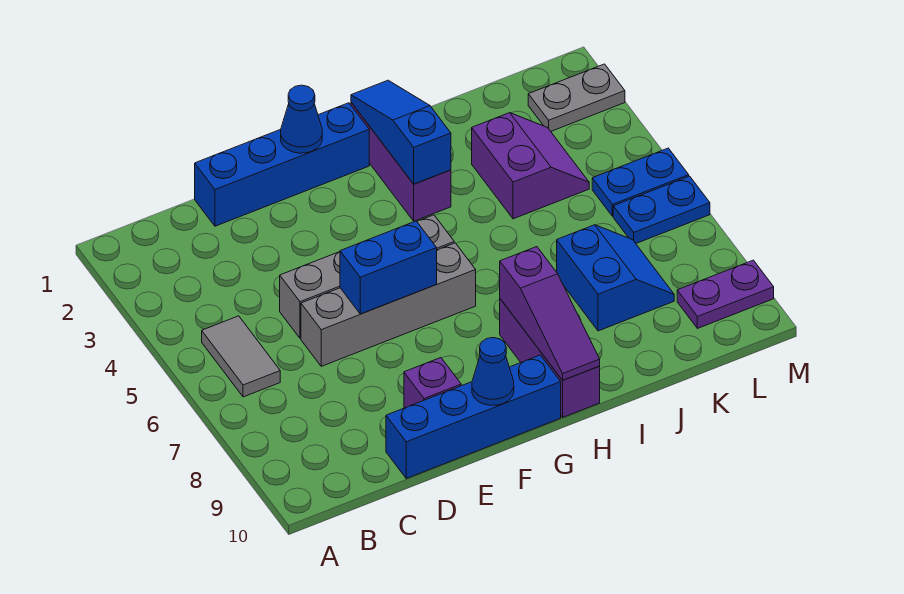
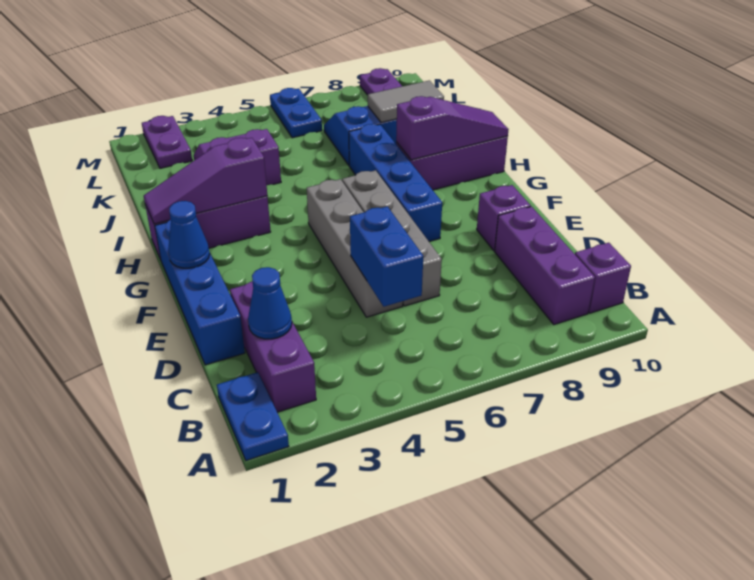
none -> purple 1x3 brick [230,281,316,412]
grey 1x2 tile [202,316,280,397] -> grey 1x2 tile moved to [368,80,444,122]
none -> purple 1x3 brick [495,206,595,325]
none -> purple 1x1 brick [575,243,631,313]
blue 1x4 brick [386,355,561,478] -> blue 1x4 brick moved to [349,124,442,242]
blue 1x2 brick [340,221,437,314] -> blue 1x2 brick moved to [350,206,423,307]
blue 1x1 cone [472,338,514,405] -> blue 1x1 cone moved to [248,267,292,339]
blue 1x3 slope [351,80,451,184] -> purple 1x3 slope [144,138,267,224]
grey 1x2 plate [528,64,625,131] -> purple 1x2 plate [142,116,192,168]
blue 1x2 plate [592,148,689,216] -> blue 1x2 plate moved to [217,372,289,461]

